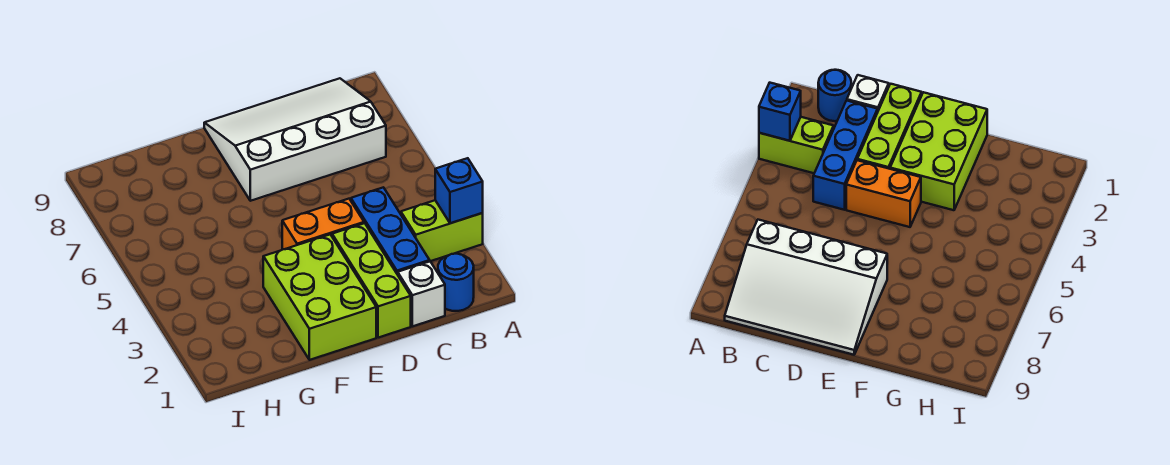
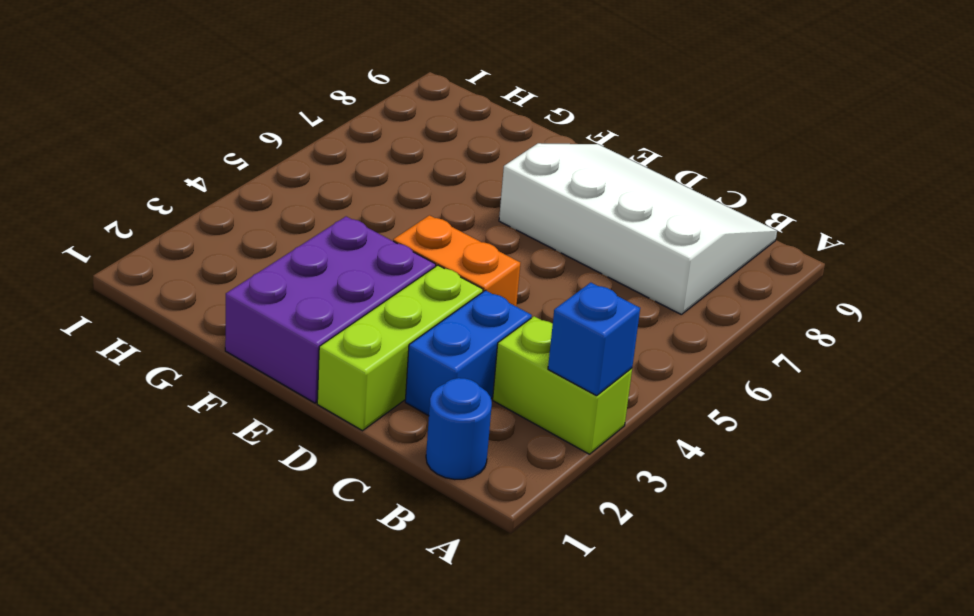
white 1x1 brick [398,262,445,326] -> none
blue 1x3 brick [351,187,430,275] -> blue 1x2 brick [405,290,532,416]
lime 2x3 brick [263,234,376,360] -> purple 2x3 brick [225,216,436,403]

